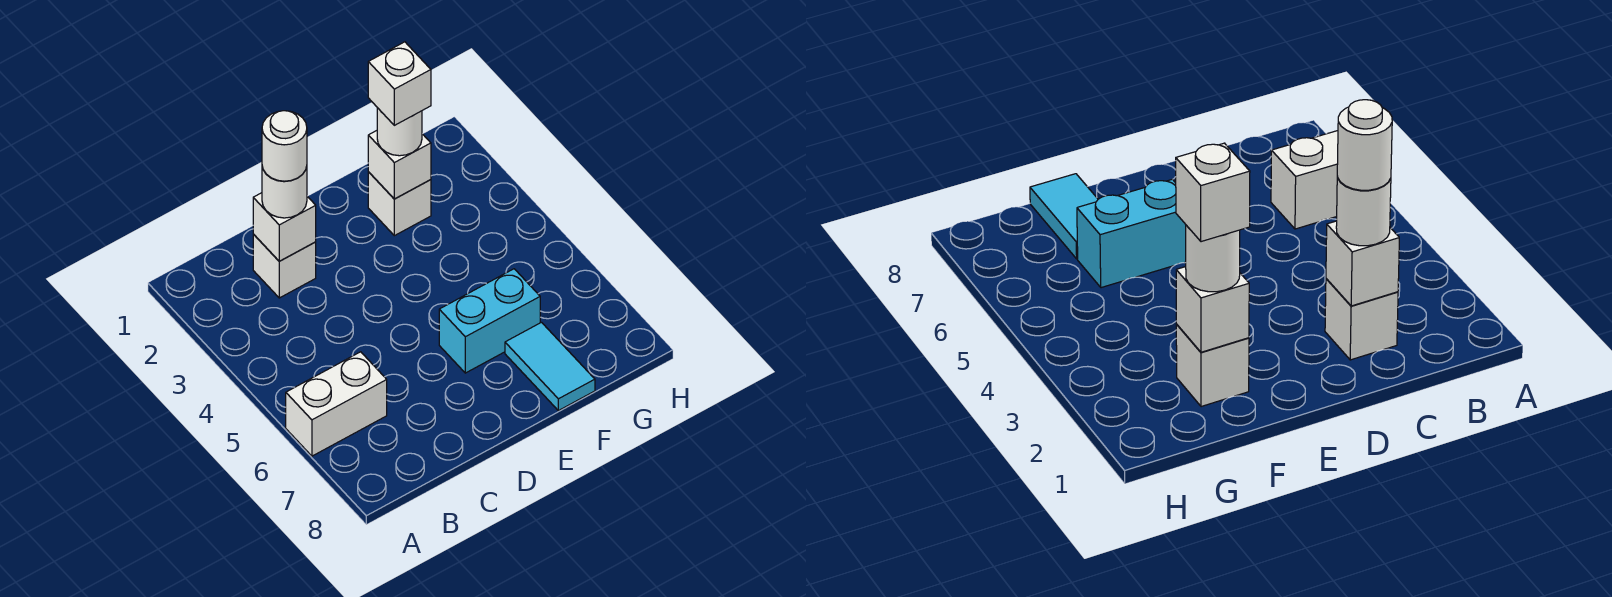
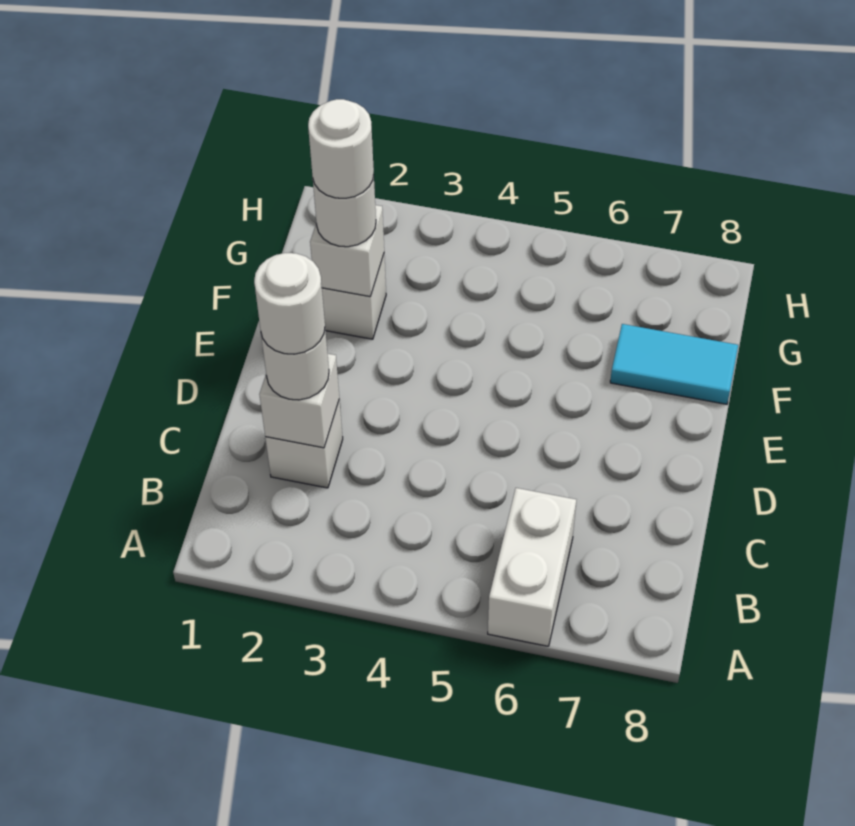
cyan 1x2 brick [439,269,540,373] -> none
white 1x1 brick [368,42,431,125] -> white 1x1 round brick [308,99,374,198]

